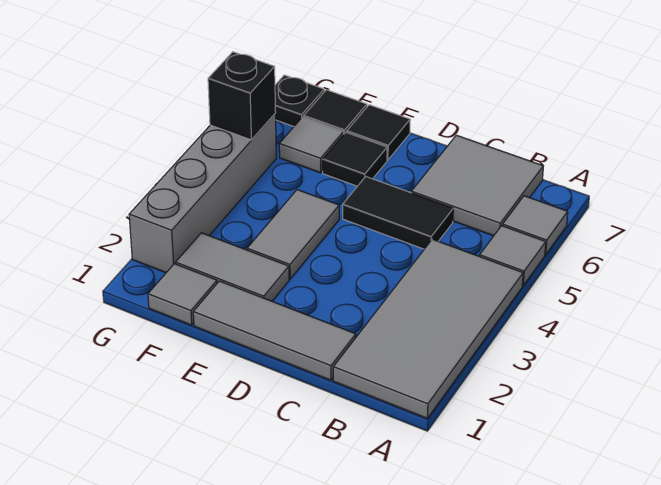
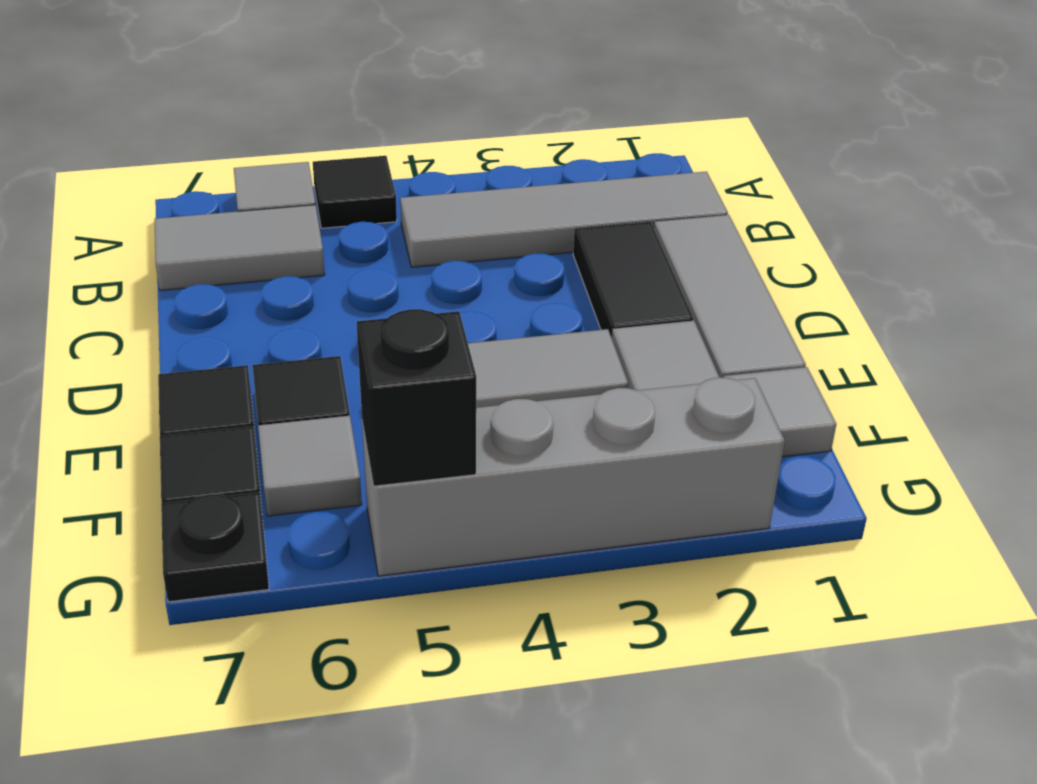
grey 2x4 tile [333,239,523,418] -> grey 1x4 tile [400,172,728,267]
grey 1x1 tile [480,226,546,286] -> black 1x1 tile [313,156,397,228]
grey 2x2 tile [411,135,543,236] -> grey 1x2 tile [154,205,325,291]
black 1x2 tile [343,177,453,249] -> black 1x2 tile moved to [573,222,693,338]

